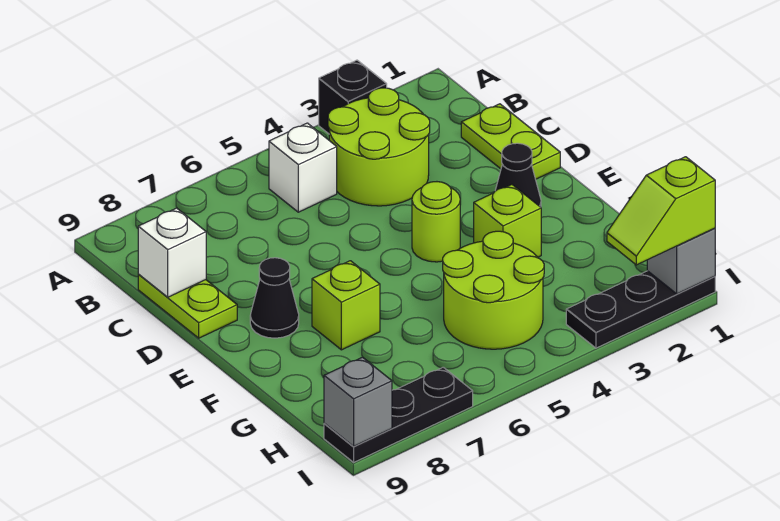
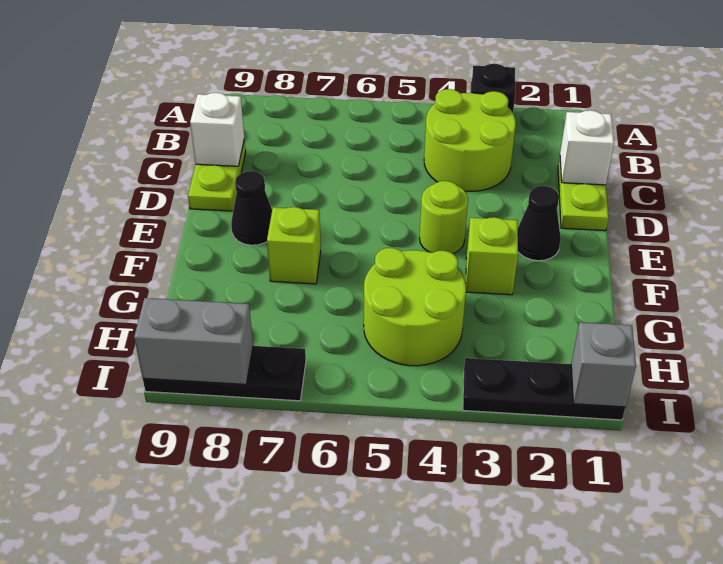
white 1x1 brick [269,123,337,212] -> white 1x1 brick moved to [560,110,614,185]
lime 1x2 slope [607,157,715,265] -> none
grey 1x1 brick [324,357,392,447] -> grey 1x2 brick [134,298,253,384]

